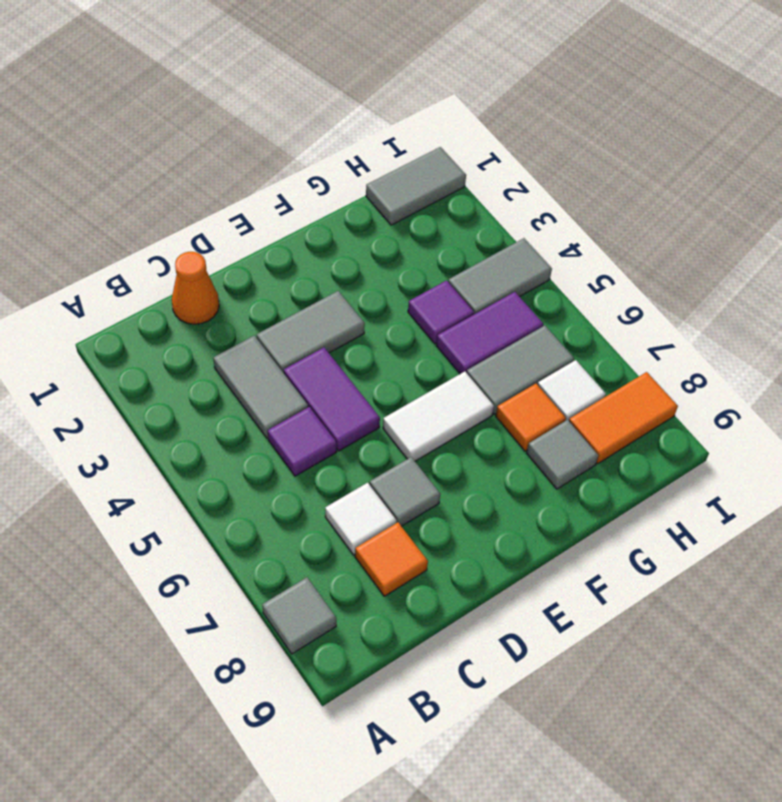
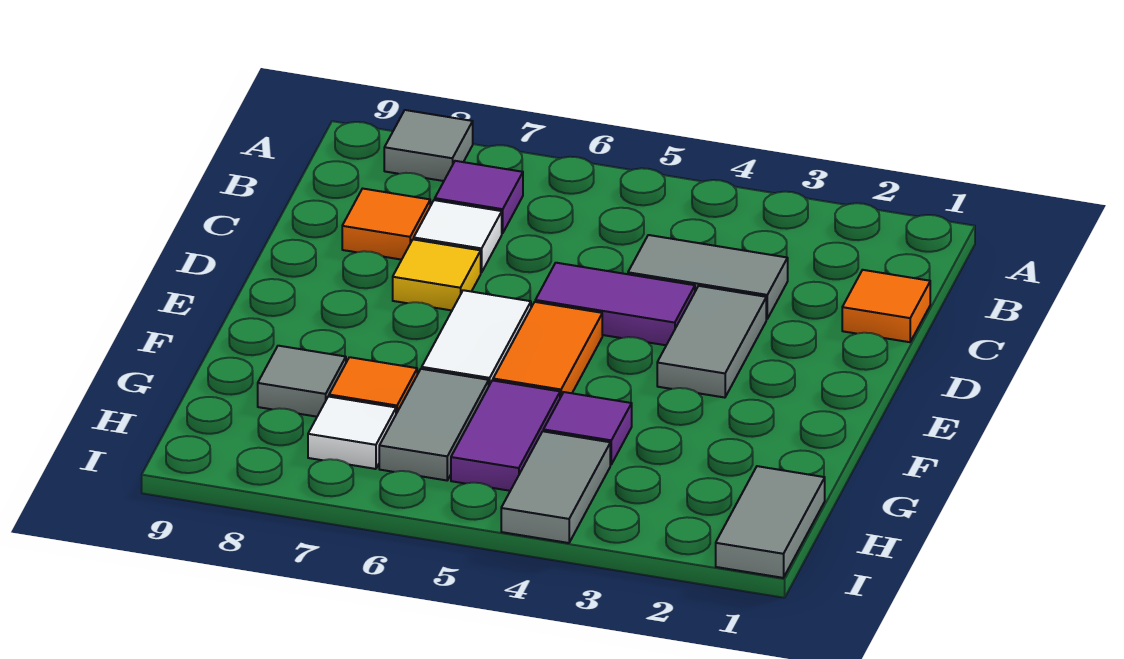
orange 1x1 cone [172,252,219,324] -> orange 1x1 tile [842,270,930,342]
purple 1x1 tile [268,407,337,476] -> purple 1x1 tile moved to [435,161,523,233]
grey 1x1 tile [370,457,440,526] -> yellow 1x1 tile [393,239,481,310]
orange 1x2 tile [569,372,678,464] -> orange 1x2 tile moved to [493,302,602,398]

